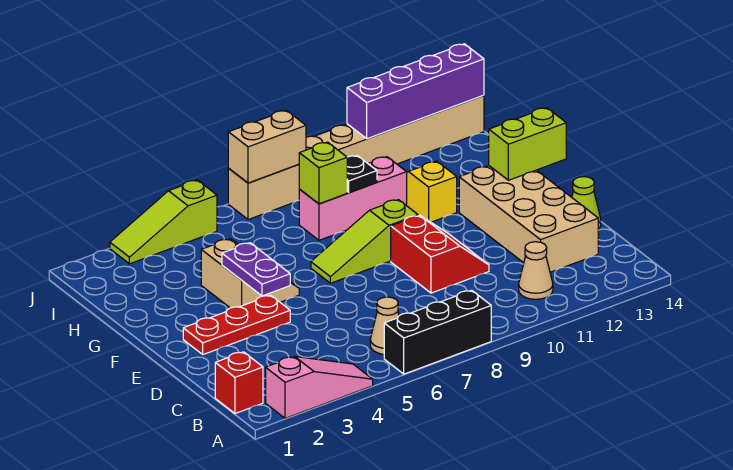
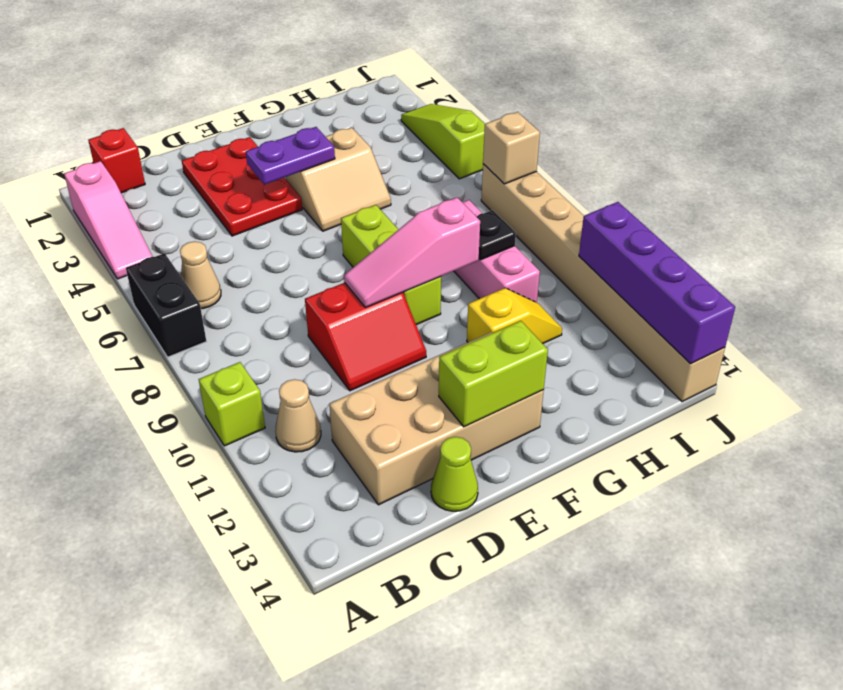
black 1x3 brick [384,290,491,374] -> black 1x2 brick [126,253,206,357]
red 1x3 plate [183,295,290,355] -> red 2x3 plate [182,137,302,236]
none -> pink 1x3 slope [344,197,480,308]
lime 1x3 slope [311,200,418,283] -> lime 1x3 brick [341,205,441,325]
lime 1x2 brick [489,108,566,180] -> lime 1x2 brick turned to [439,321,548,427]
lime 1x1 brick [299,142,347,204] -> lime 1x1 brick moved to [199,362,265,446]
tan 1x2 brick [228,110,306,183] -> tan 1x1 brick [483,112,540,184]

